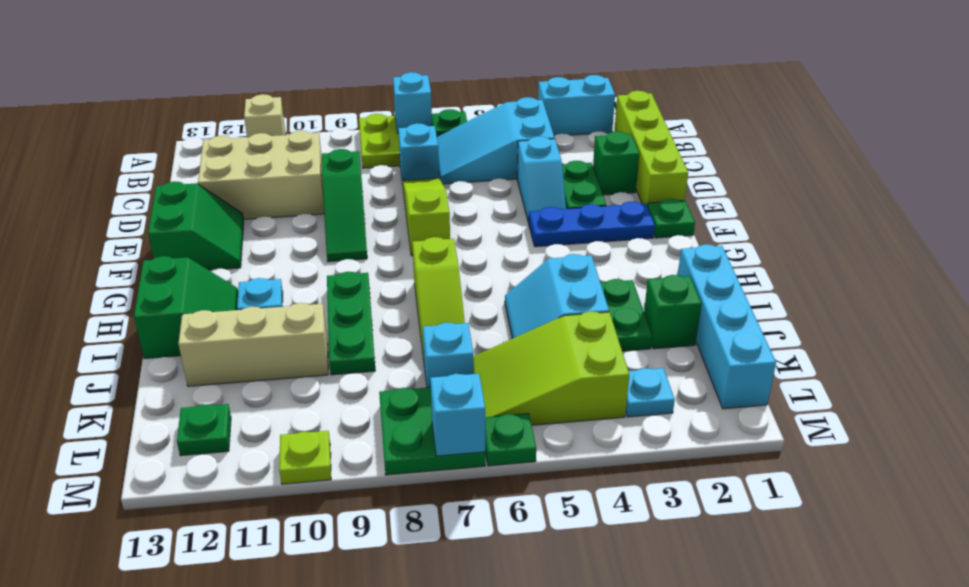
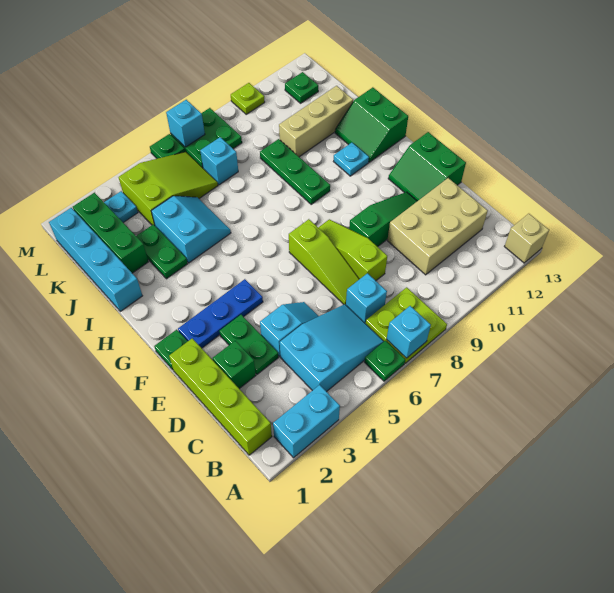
tan 1x1 brick [244,94,286,138] -> tan 1x1 brick moved to [504,214,549,263]
cyan 1x2 slope [517,136,566,223] -> cyan 1x2 slope turned to [260,302,319,356]
green 1x3 slope [322,149,367,262] -> green 1x3 slope turned to [349,192,417,247]
lime 1x3 slope [412,237,465,360] -> lime 1x3 slope moved to [318,219,387,281]
green 1x1 brick [644,275,702,349] -> green 1x3 brick [73,193,148,273]

